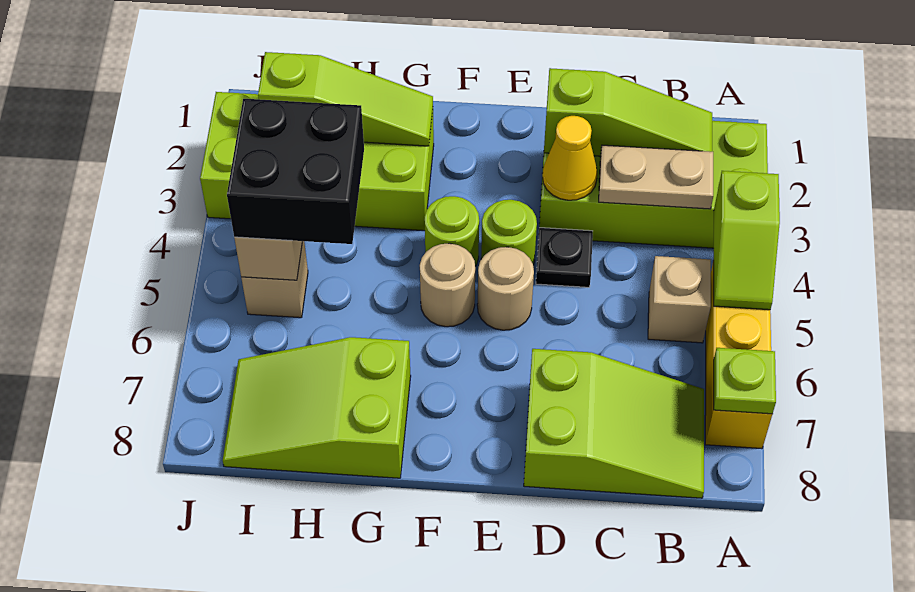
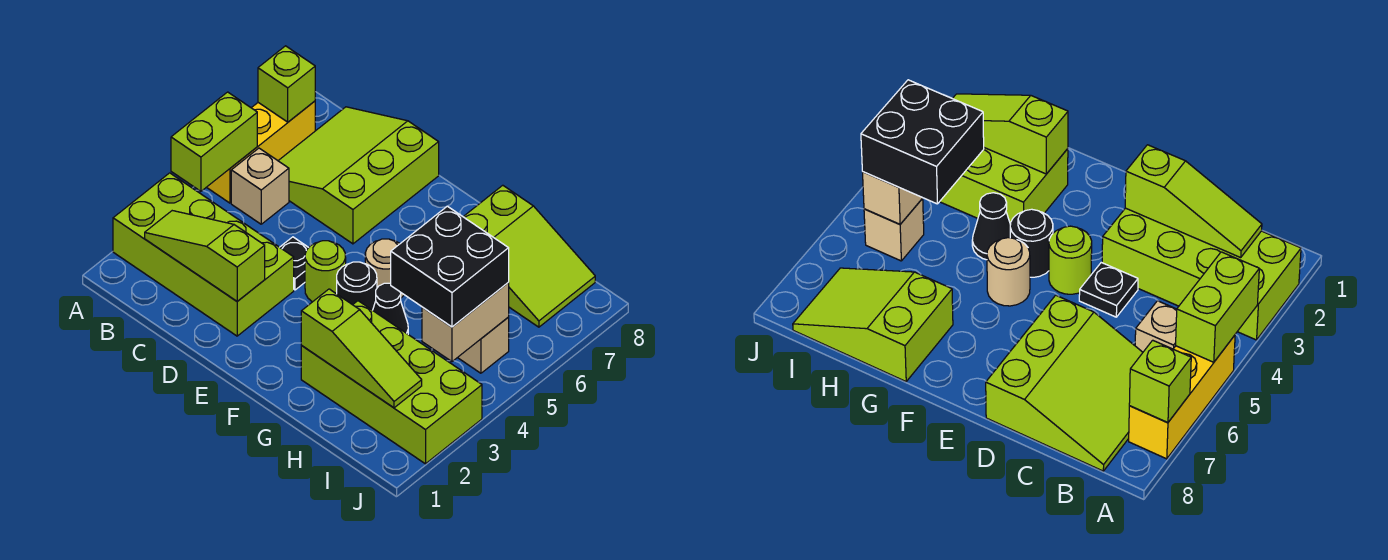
lime 1x2 slope [714,171,780,310] -> lime 1x2 brick [171,92,257,191]
lime 1x1 plate [714,348,776,414] -> lime 1x1 brick [258,46,315,122]
tan 1x2 plate [599,145,713,209] -> none
lime 2x3 slope [524,349,704,498] -> lime 3x3 slope [278,107,439,244]
yellow 1x1 cone [542,116,597,200] -> none
tan 1x1 round brick [477,247,534,330] -> none
lime 1x1 round brick [425,196,479,266] -> black 1x1 round brick [337,262,377,310]
lime 1x3 slope [258,52,433,146] -> lime 1x3 slope turned to [301,289,422,408]
none -> black 1x1 cone [373,283,408,334]

